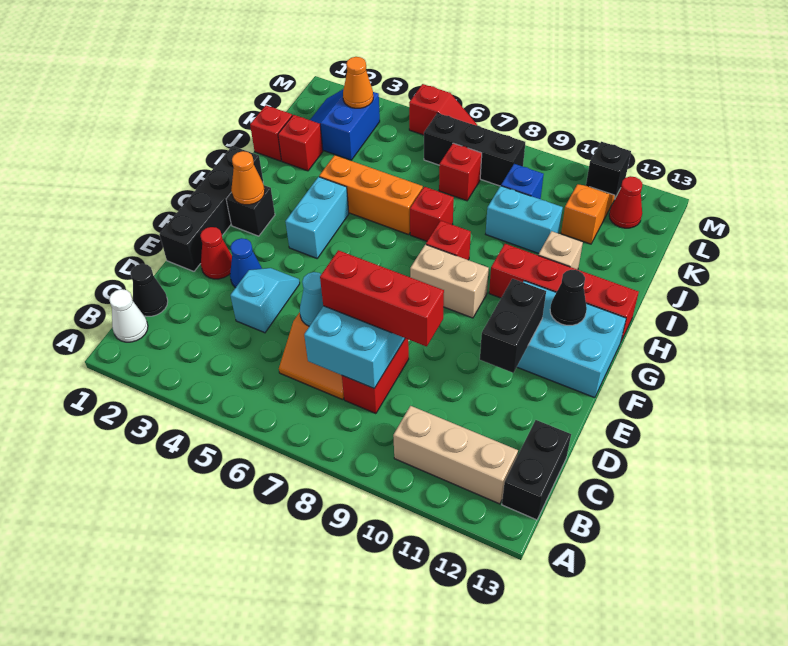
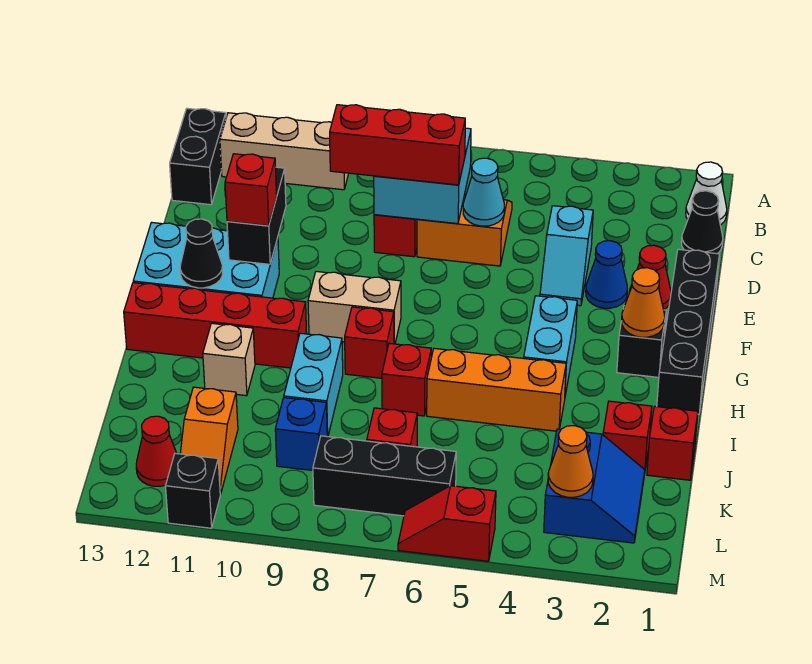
none -> red 1x1 brick [225,154,277,226]
cyan 1x2 brick [486,186,563,254] -> cyan 1x2 brick turned to [284,333,343,436]

